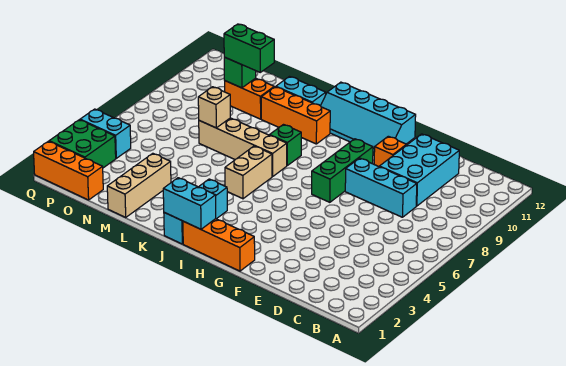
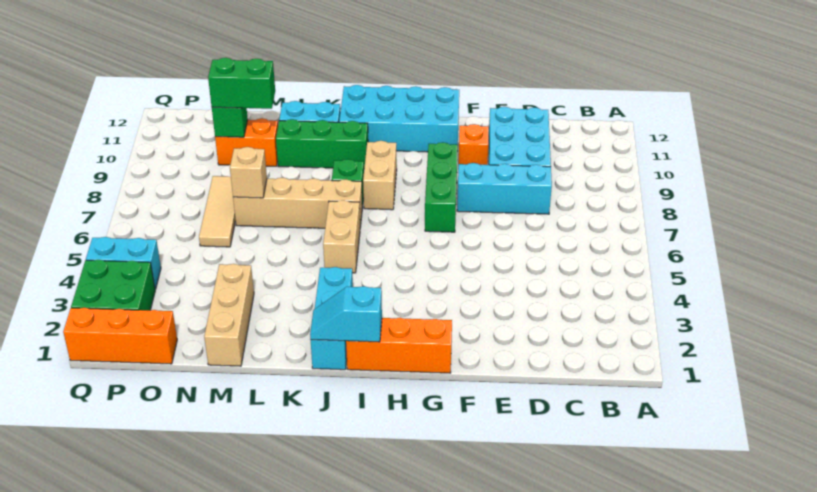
cyan 2x4 slope [321,82,416,152] -> cyan 2x4 brick [339,85,459,152]
cyan 1x2 brick [163,178,216,229] -> cyan 1x2 slope [310,286,382,342]
none -> tan 1x2 brick [363,141,397,210]
orange 1x3 brick [261,87,330,144] -> green 1x3 brick [276,119,368,168]
none -> tan 1x3 tile [199,176,236,247]

